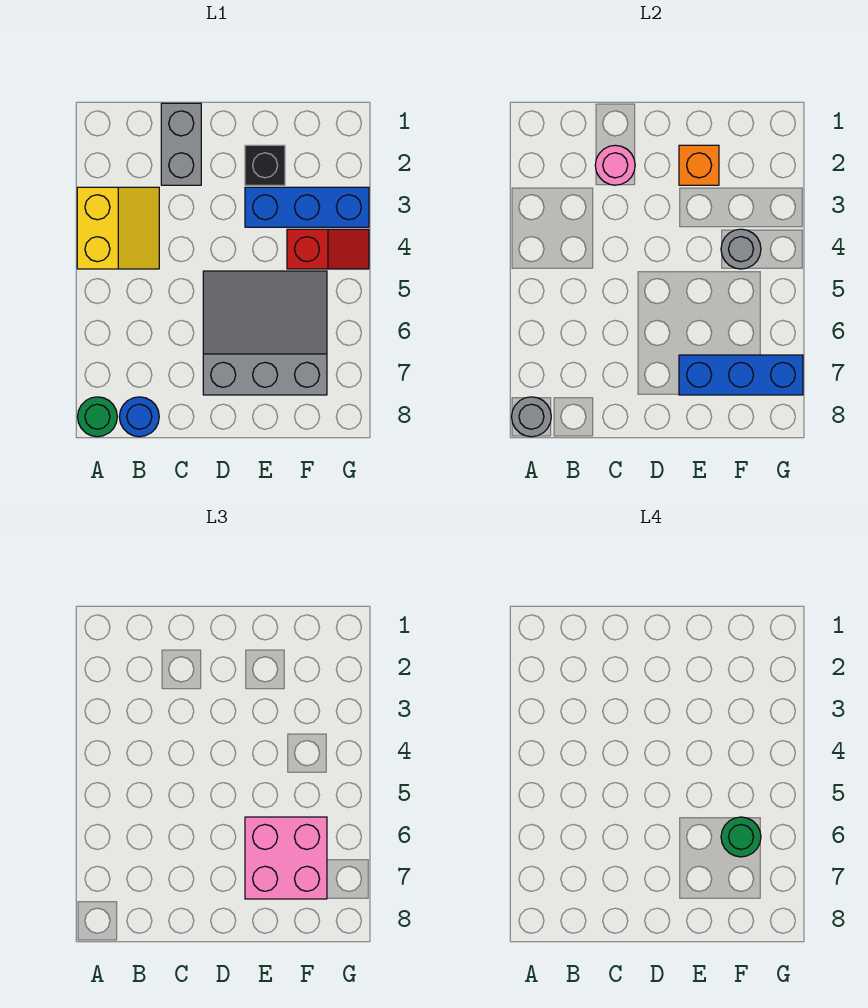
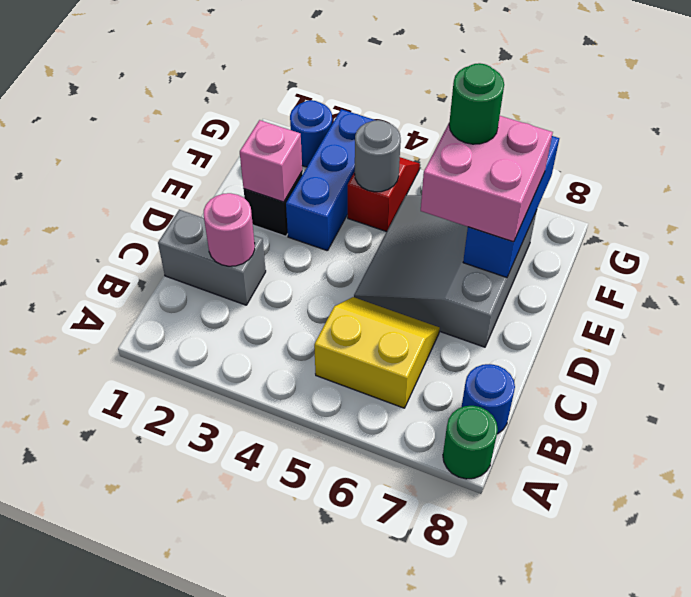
yellow 2x2 slope [77,187,159,269] -> yellow 2x2 slope moved to [314,297,440,408]
grey 1x1 round brick [512,397,551,437] -> none
orange 1x1 brick [679,145,719,185] -> pink 1x1 brick [240,120,302,202]
none -> blue 1x1 round brick [290,100,332,167]

